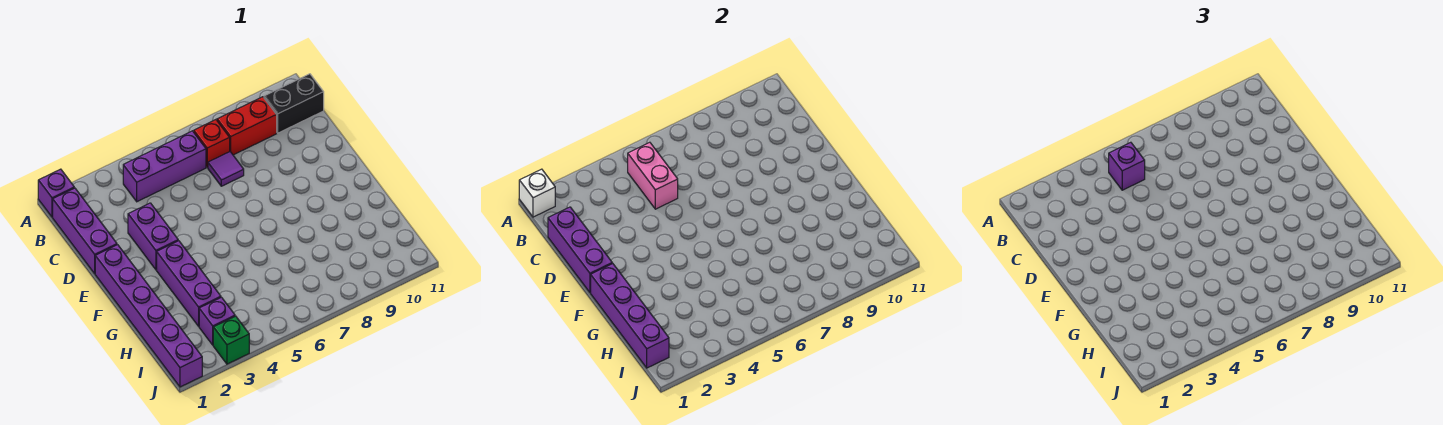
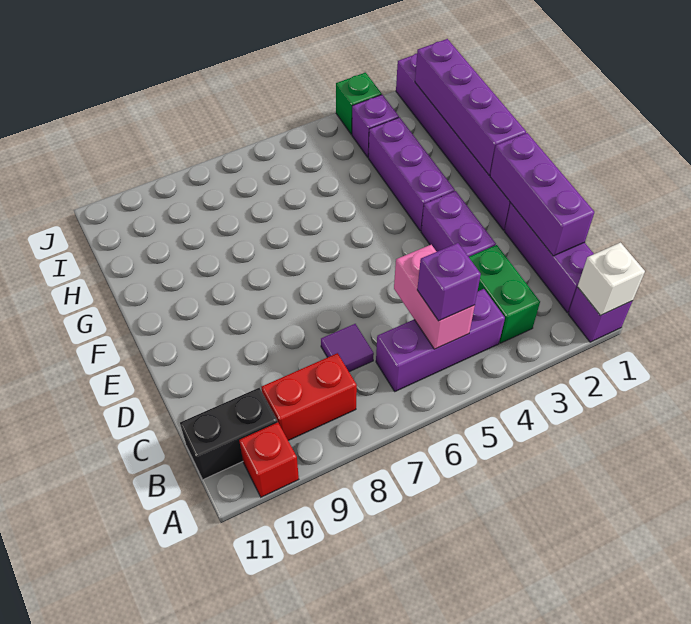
none -> green 1x2 brick [469,245,540,343]
red 1x1 brick [194,120,230,167] -> red 1x1 brick moved to [239,422,299,497]

